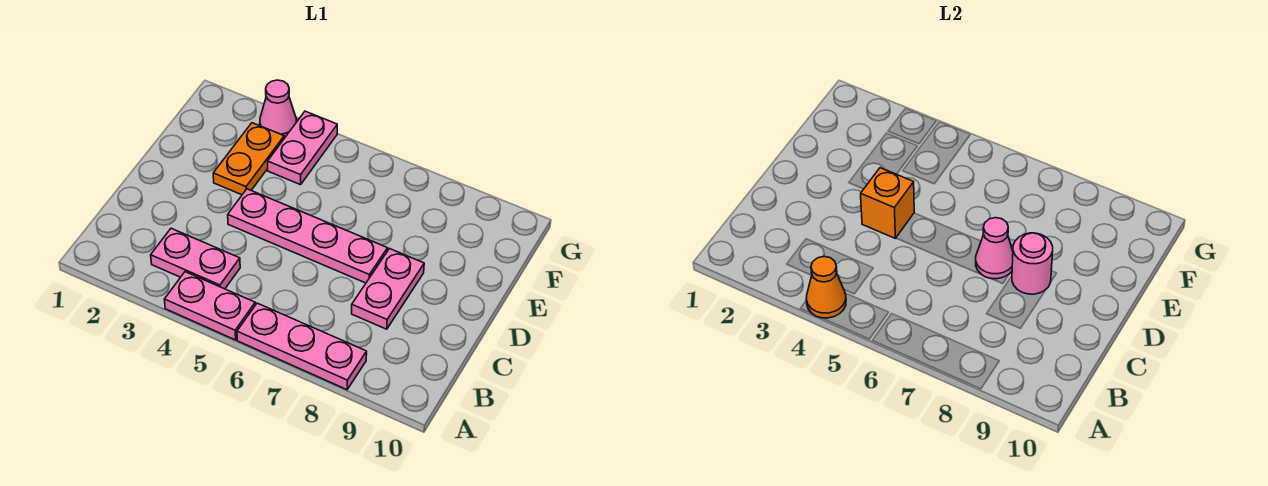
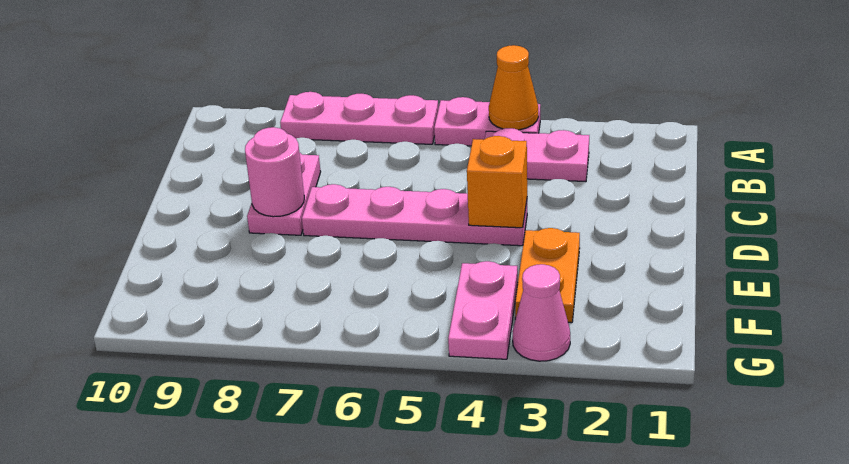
pink 1x1 cone [976,218,1013,279] -> none

